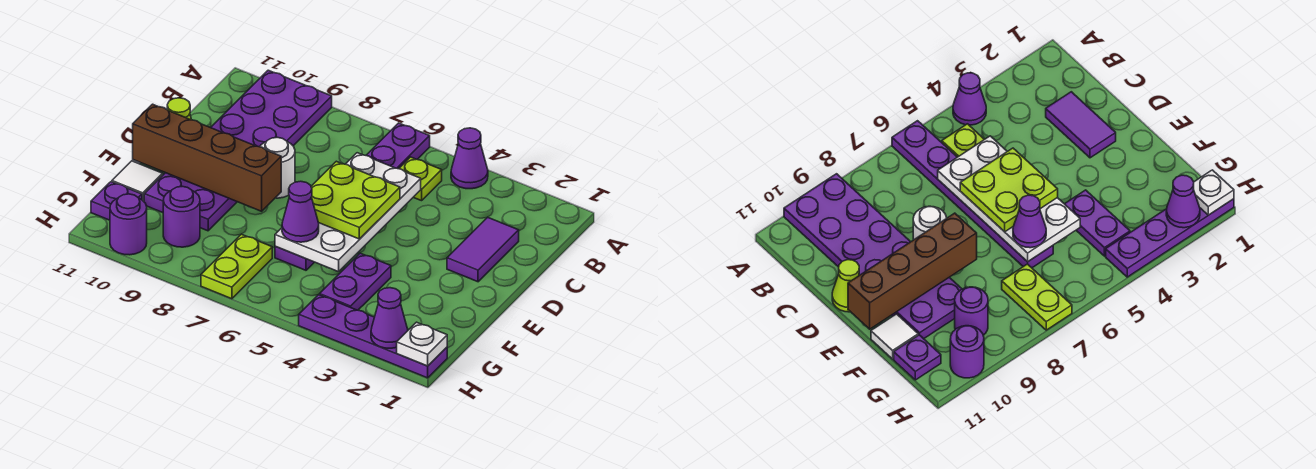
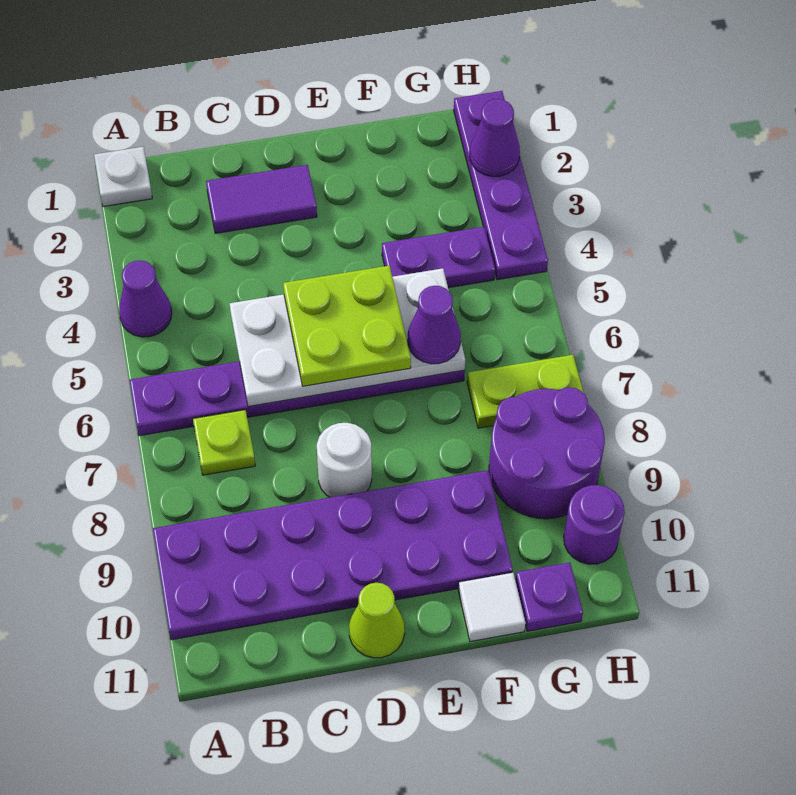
lime 1x1 plate [399,157,442,201] -> lime 1x1 plate moved to [193,410,255,475]
brown 1x4 brick [133,104,281,211] -> none
purple 1x1 round brick [163,186,200,247] -> purple 2x2 round brick [489,387,605,519]
white 1x1 plate [397,322,447,366] -> white 1x1 plate moved to [94,147,152,207]

